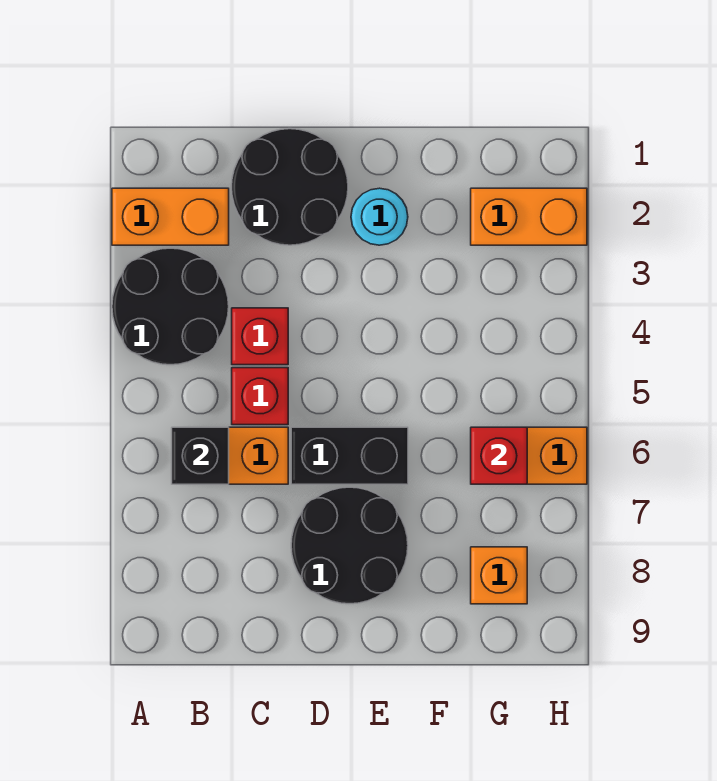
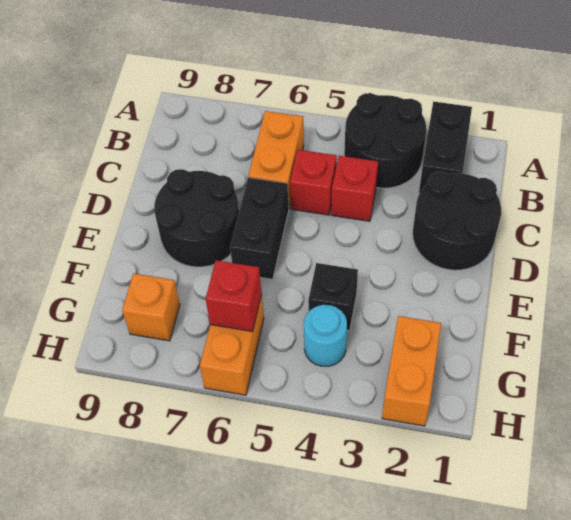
orange 1x2 brick [112,188,229,245] -> black 1x2 brick [419,101,472,194]
black 1x1 brick [172,427,229,484] -> black 1x1 brick moved to [308,263,358,330]
cyan 1x1 round brick [351,188,408,245] -> cyan 1x1 round brick moved to [304,305,347,366]

